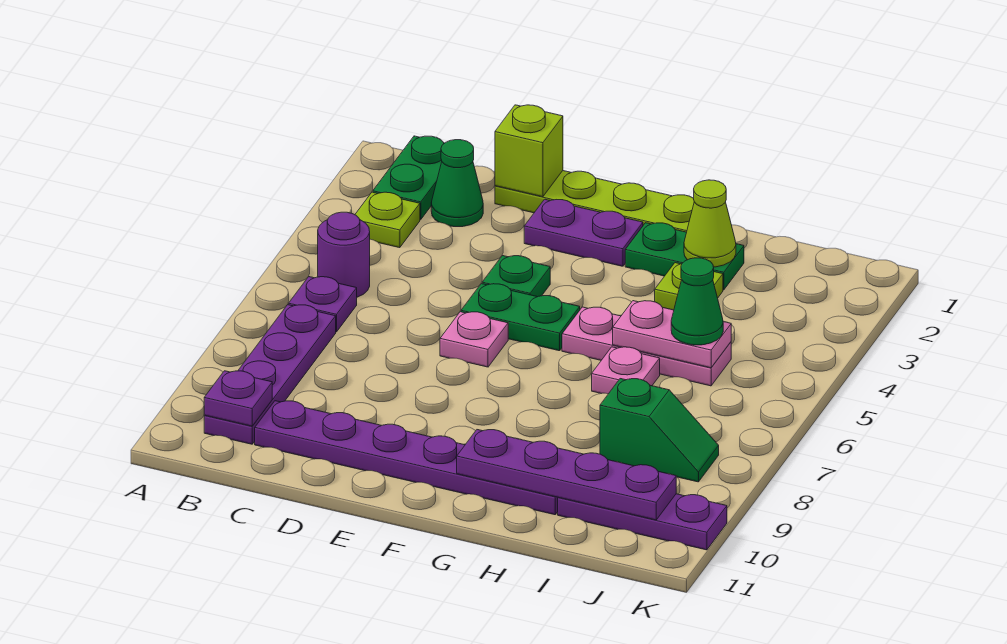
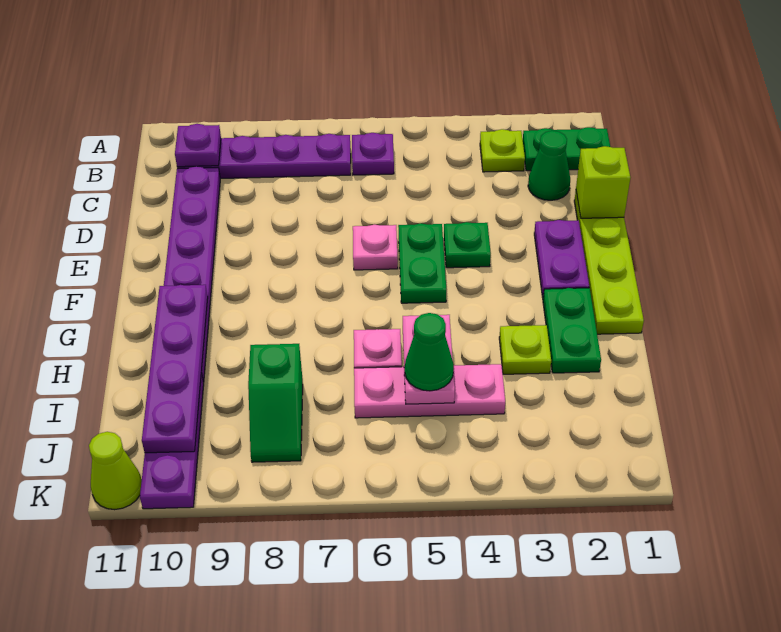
purple 1x1 round brick [318,212,370,297] -> none
pink 1x3 plate [562,307,731,386] -> pink 1x3 plate turned to [354,364,505,418]
lime 1x1 cone [684,180,736,267] -> lime 1x1 cone moved to [89,432,142,510]

